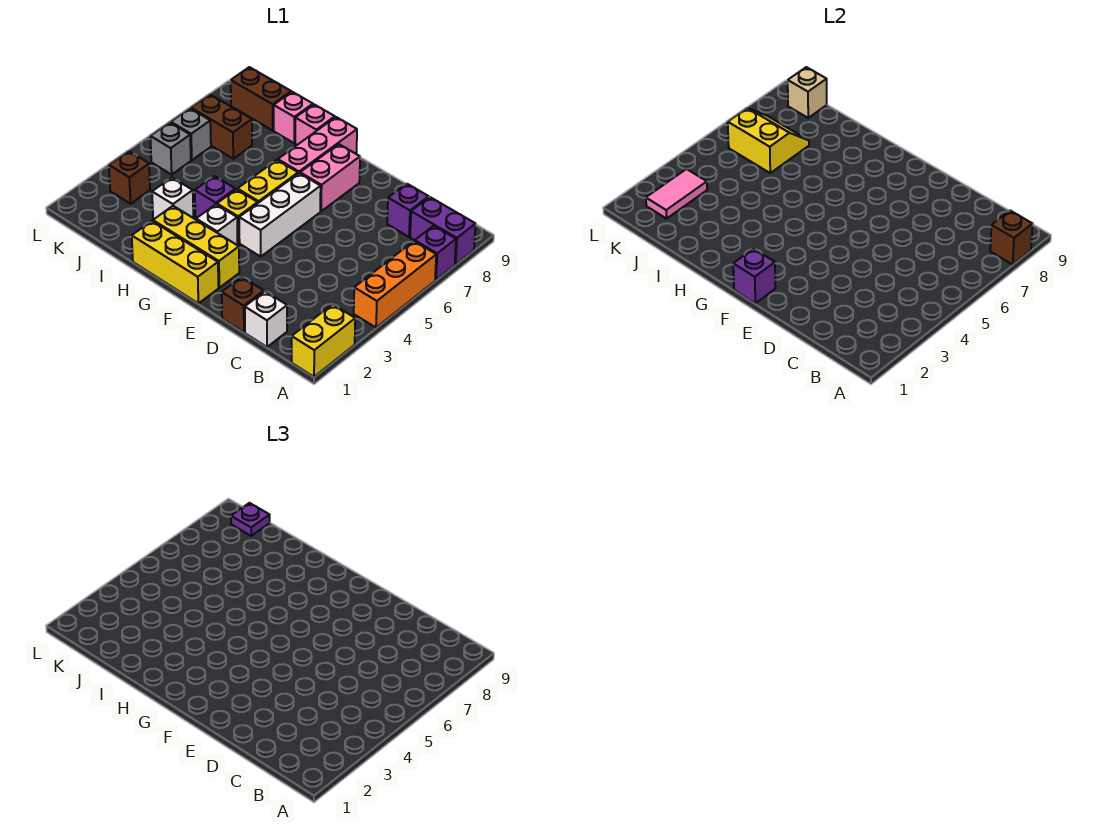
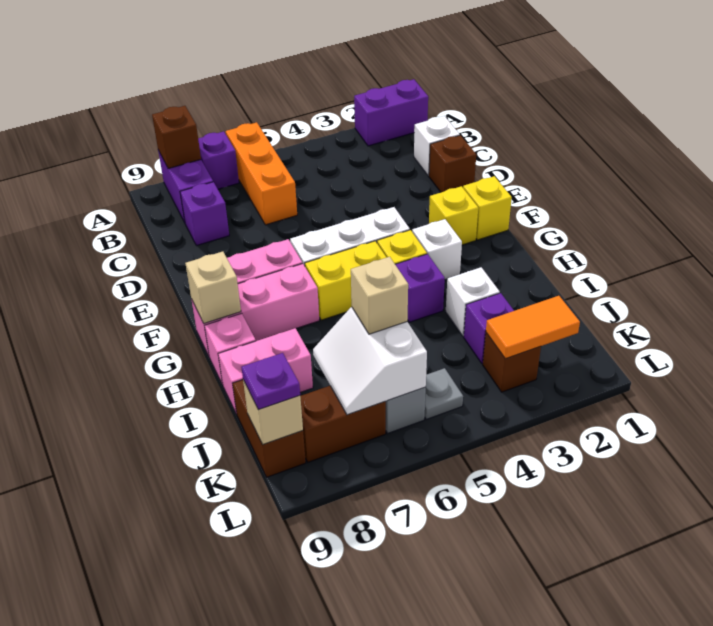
yellow 1x2 brick [292,304,355,377] -> purple 1x2 brick [354,79,428,146]
orange 1x3 brick [354,241,436,328] -> orange 1x3 brick turned to [226,122,297,225]
yellow 1x3 brick [132,221,218,303] -> yellow 1x1 brick [463,176,512,240]
purple 1x1 brick [733,249,775,303] -> purple 1x1 brick moved to [464,293,514,364]
yellow 1x3 brick [153,206,239,288] -> yellow 1x1 brick [429,186,478,245]
none -> tan 1x1 brick [185,252,241,323]
pink 1x1 brick [274,92,313,143] -> pink 1x2 brick [218,328,313,414]
yellow 2x2 slope [728,108,809,173] -> white 2x2 slope [313,307,427,415]
none -> tan 1x1 brick [351,257,408,334]
brown 1x2 brick [191,95,252,159] -> brown 1x2 brick turned to [300,386,386,462]
pink 1x2 tile [646,169,707,219] -> orange 1x2 tile [486,296,580,359]
grey 1x1 brick [150,123,191,174] -> grey 1x1 plate [425,368,463,419]

